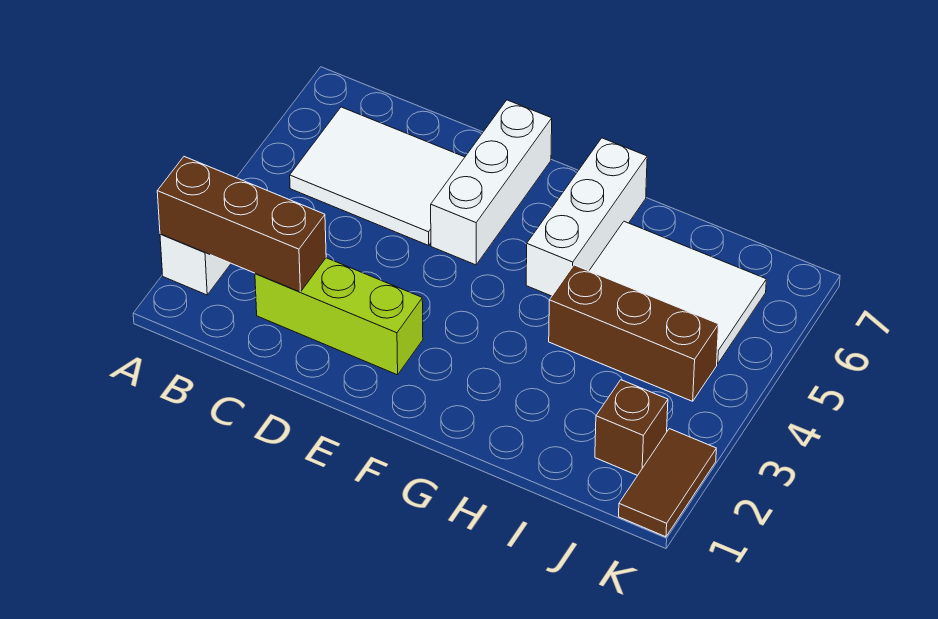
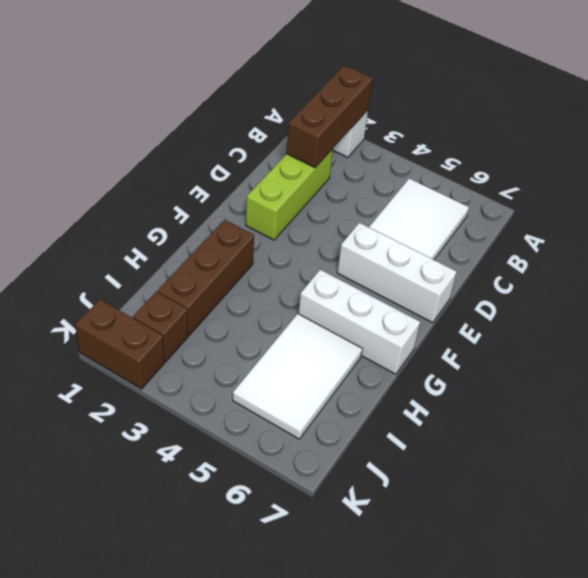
brown 1x3 brick [549,265,719,401] -> brown 1x3 brick moved to [158,220,254,335]
brown 1x2 tile [619,429,716,537] -> brown 1x2 brick [75,299,165,389]

